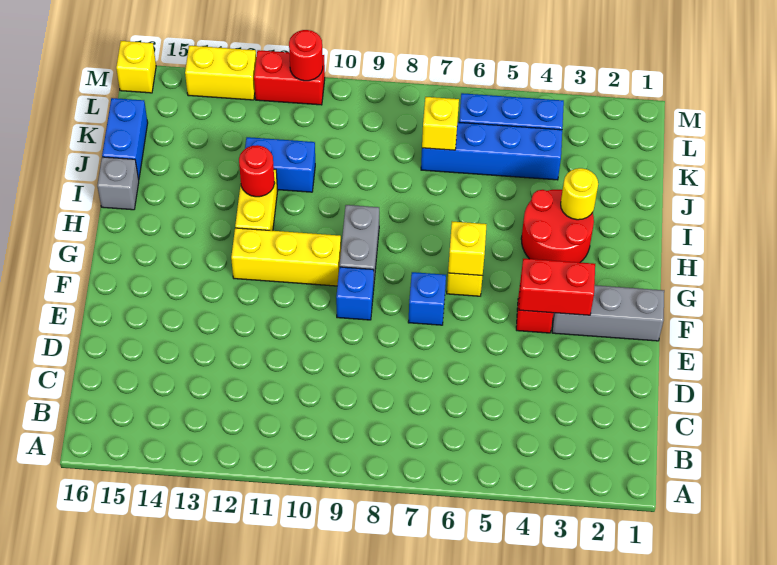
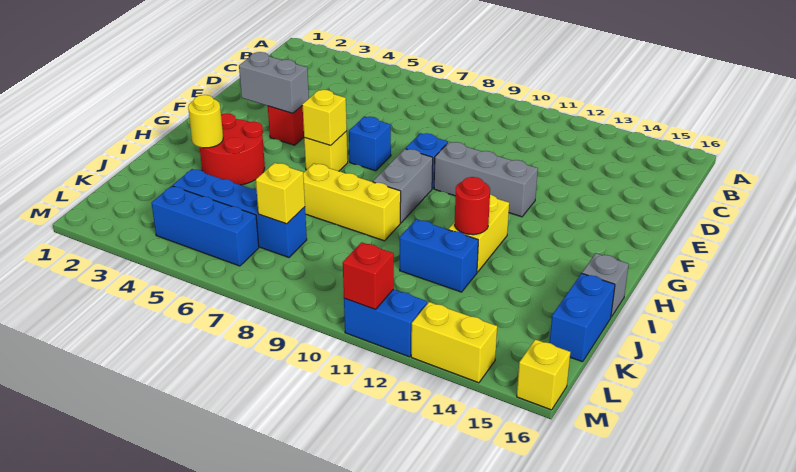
grey 1x3 brick [552,285,664,341] -> grey 1x3 brick moved to [434,142,538,217]
red 1x2 brick [519,259,595,315] -> grey 1x2 brick [239,52,309,113]
yellow 1x3 brick [231,228,341,286] -> yellow 1x3 brick moved to [303,163,401,241]
red 1x2 brick [254,50,325,105] -> blue 1x2 brick [344,289,427,357]
red 1x1 round brick [289,30,323,81] -> red 1x1 brick [343,242,394,309]

